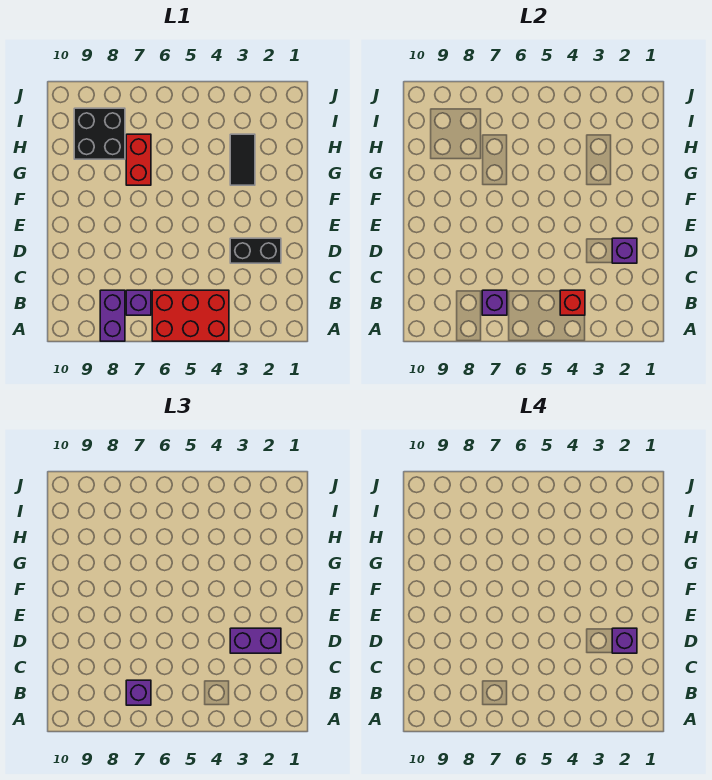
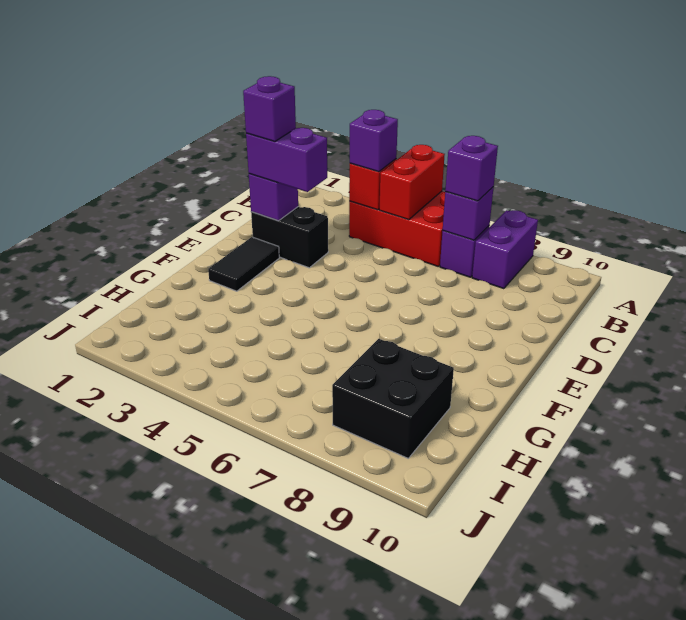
none -> purple 1x1 brick [350,110,398,172]
black 1x2 tile [230,134,255,185] -> black 1x2 tile moved to [208,237,279,291]
red 1x2 brick [126,134,151,185] -> red 1x2 brick moved to [379,145,445,220]

